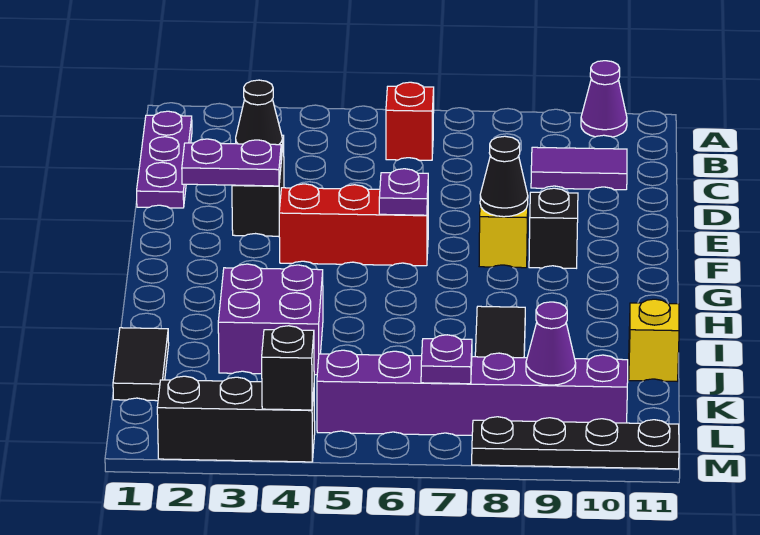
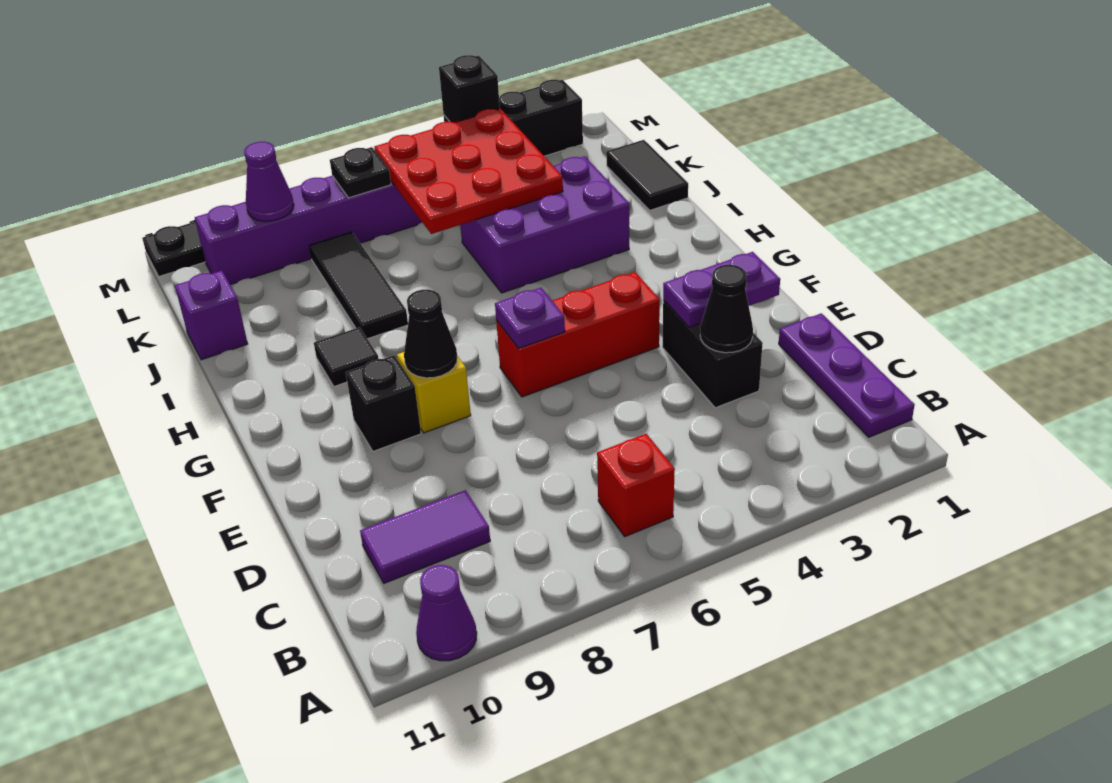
none -> black 1x1 tile [314,327,378,386]
purple 2x2 brick [218,264,323,375] -> purple 2x3 brick [460,156,629,293]
none -> red 3x3 plate [374,109,563,234]
yellow 1x1 brick [629,299,679,381] -> purple 1x1 brick [175,271,248,360]
purple 1x1 plate [421,335,472,384] -> black 1x1 plate [330,147,391,198]

